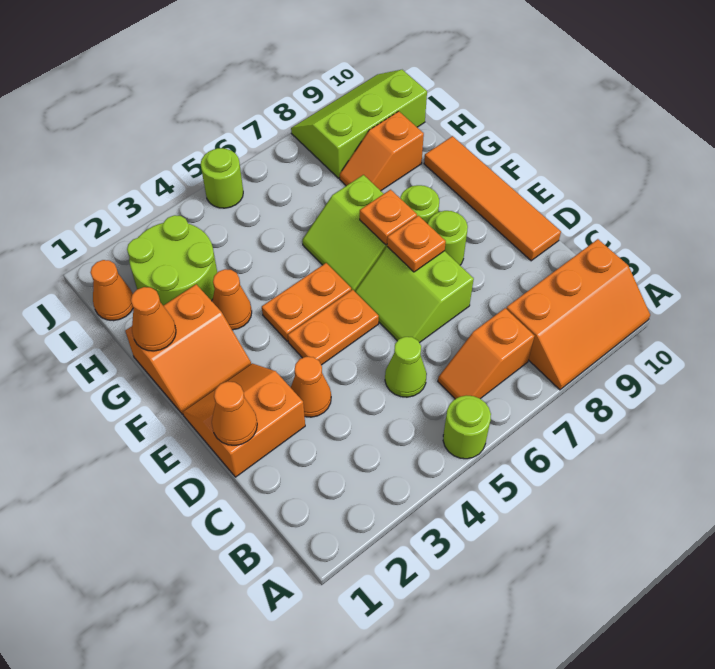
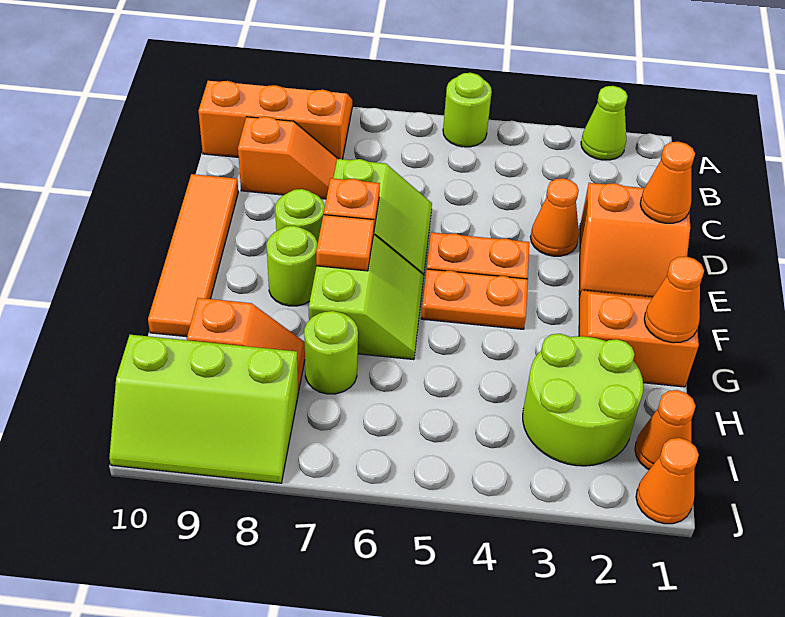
orange 1x2 slope [438,308,534,399] -> orange 1x2 slope moved to [238,117,338,199]
lime 1x1 cone [385,337,427,397] -> lime 1x1 cone moved to [581,86,628,160]
orange 1x1 plate [360,190,417,245] -> orange 1x1 tile [316,215,374,271]
orange 1x1 cone [212,269,252,330] -> orange 1x1 cone moved to [636,438,699,524]
lime 1x1 round brick [201,148,243,208] -> lime 1x1 round brick moved to [304,311,358,394]

